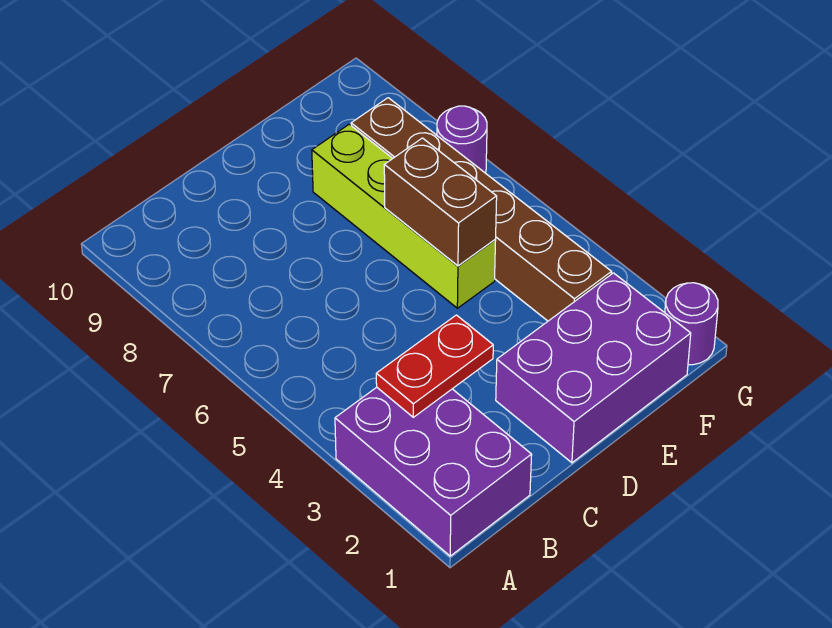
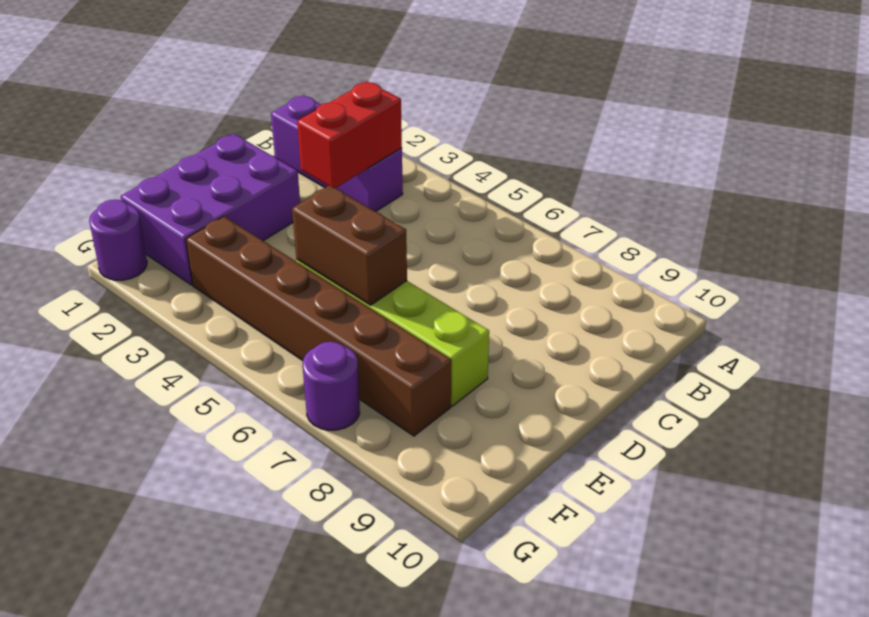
purple 2x3 brick [335,387,532,556] -> purple 1x3 brick [271,95,403,212]
red 1x2 plate [376,315,493,417] -> red 1x2 brick [297,82,402,188]

